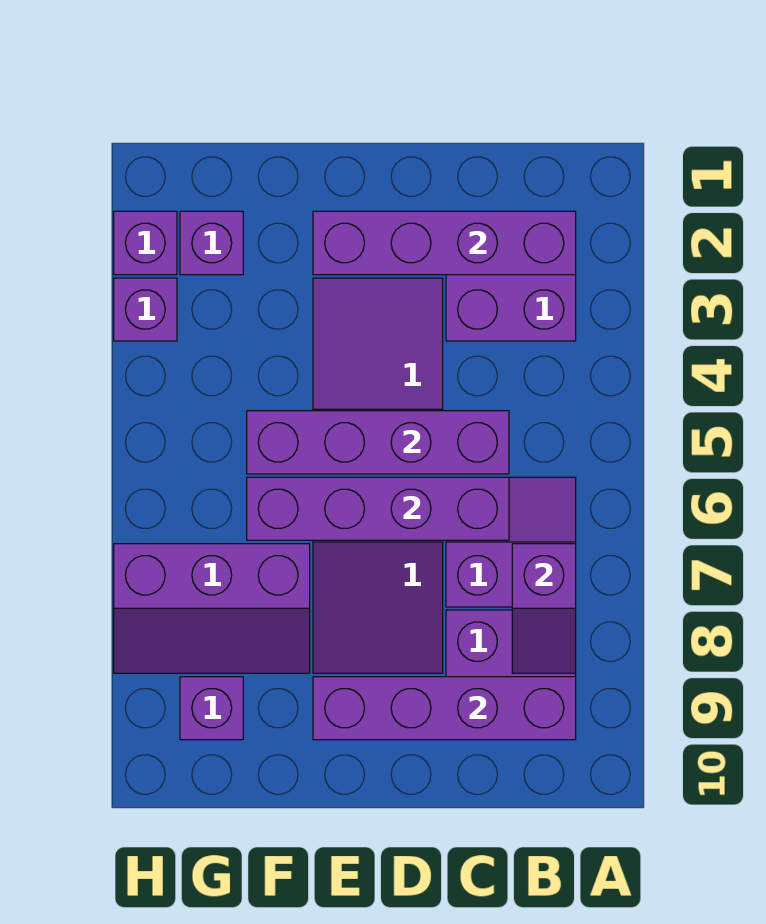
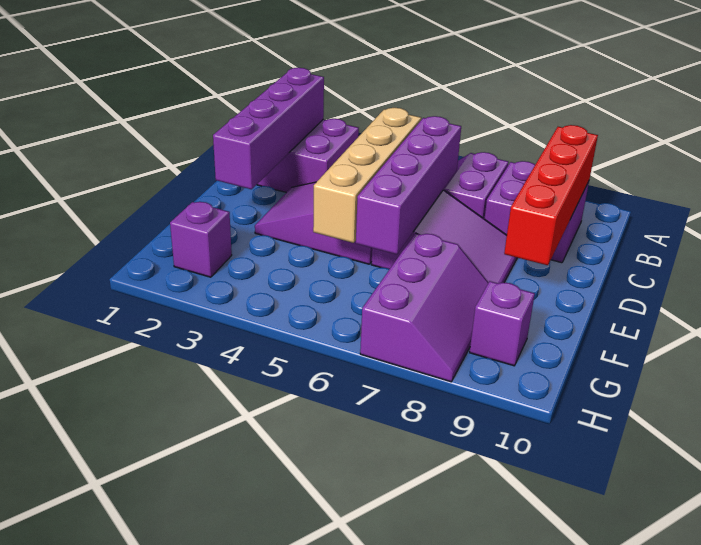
purple 1x2 slope [512,544,576,673] -> none
purple 1x4 brick [313,677,576,740] -> red 1x4 brick [504,125,598,265]
purple 1x4 brick [247,411,509,474] -> tan 1x4 brick [313,108,421,243]
purple 1x1 brick [114,211,177,275] -> none
purple 1x1 brick [114,278,177,341] -> none

